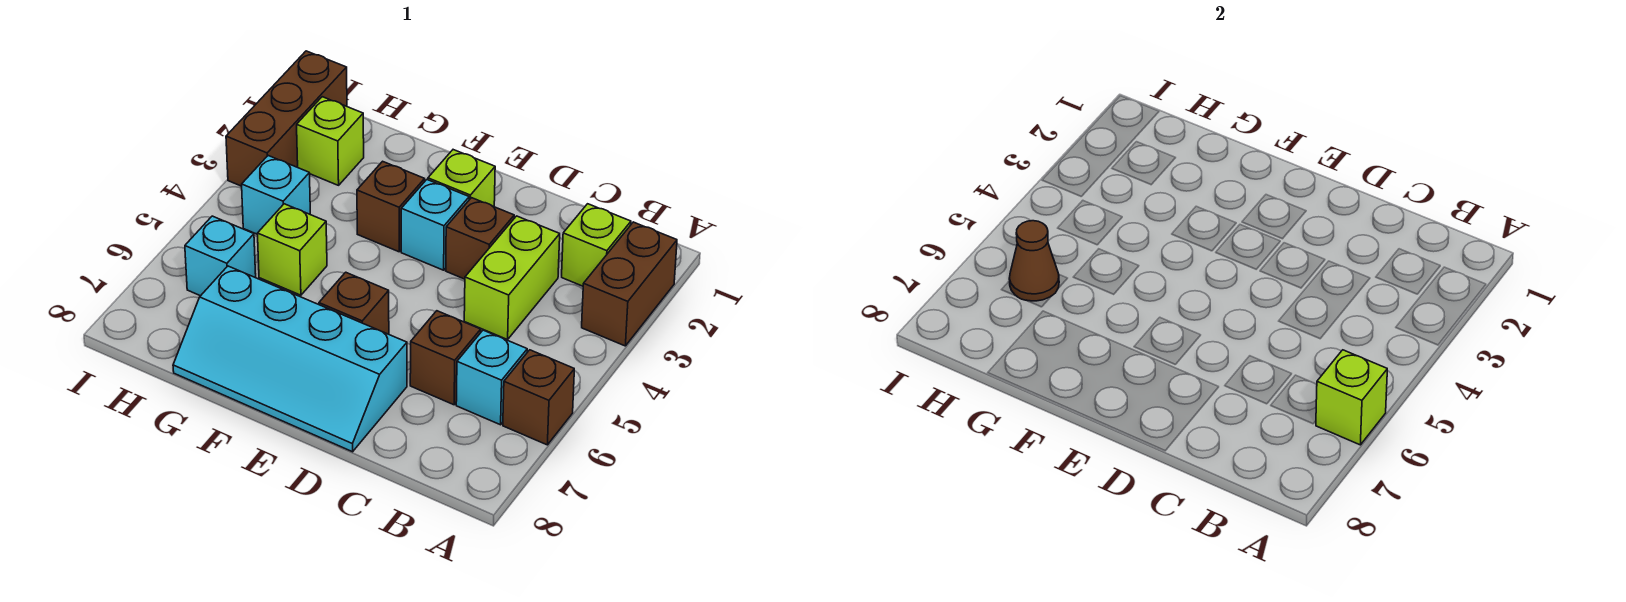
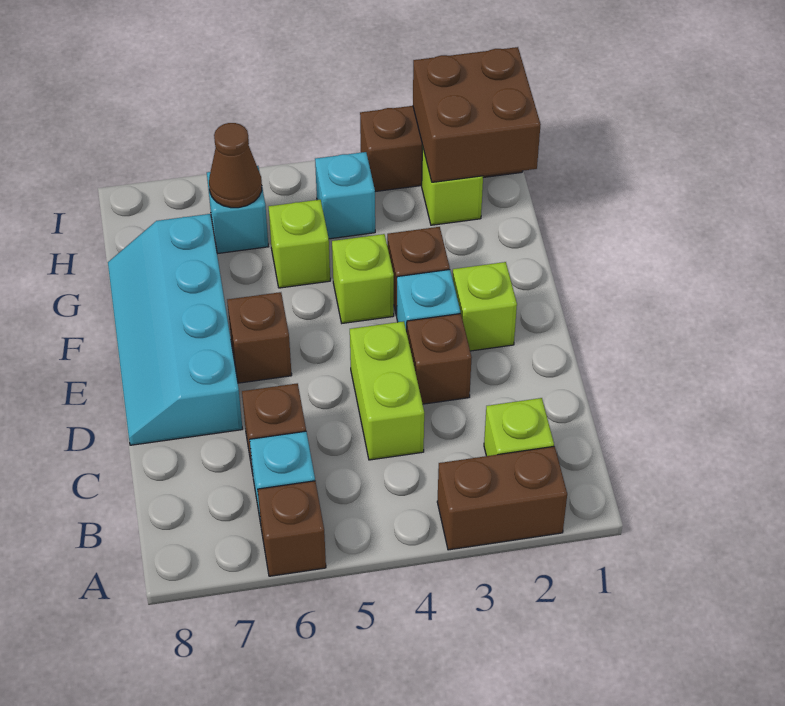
lime 1x1 brick [1316,350,1387,445] -> lime 1x1 brick moved to [332,234,394,323]
lime 1x2 brick [464,216,560,340] -> lime 1x2 brick turned to [350,321,424,460]
none -> brown 2x2 brick [413,47,541,182]

